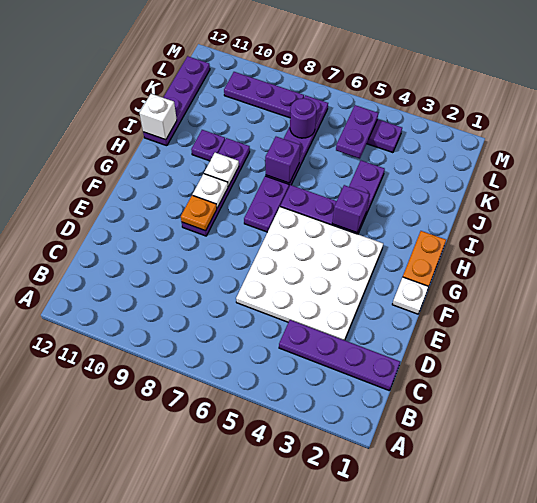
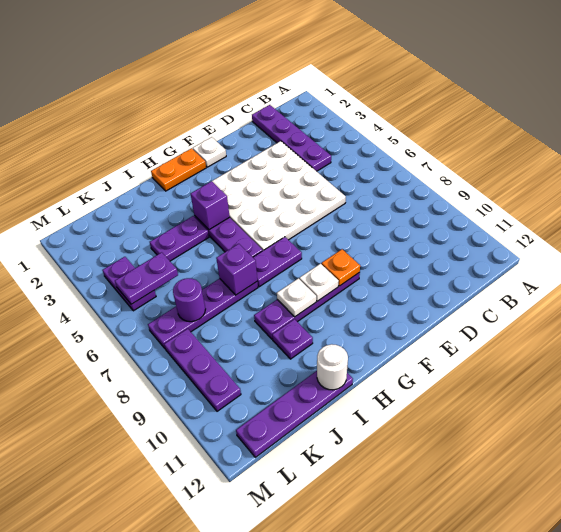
white 1x1 brick [140,94,177,140] -> white 1x1 round brick [317,344,348,390]

